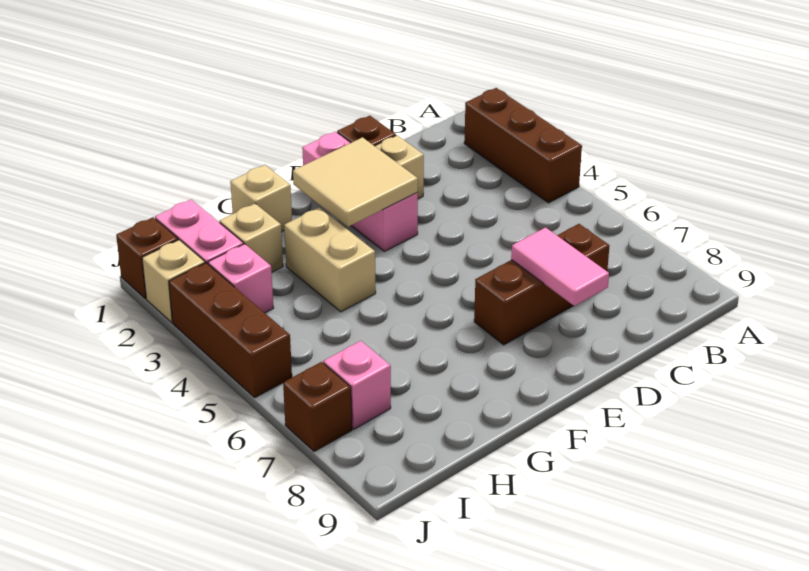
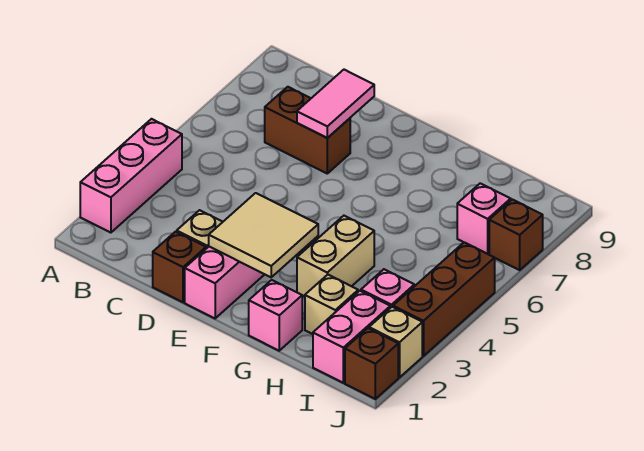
brown 1x3 brick [464,88,582,203] -> pink 1x3 brick [80,119,182,233]
brown 1x3 brick [474,224,610,345] -> brown 1x2 brick [265,87,350,173]
tan 1x1 brick [230,165,292,232] -> pink 1x1 brick [249,280,302,351]

